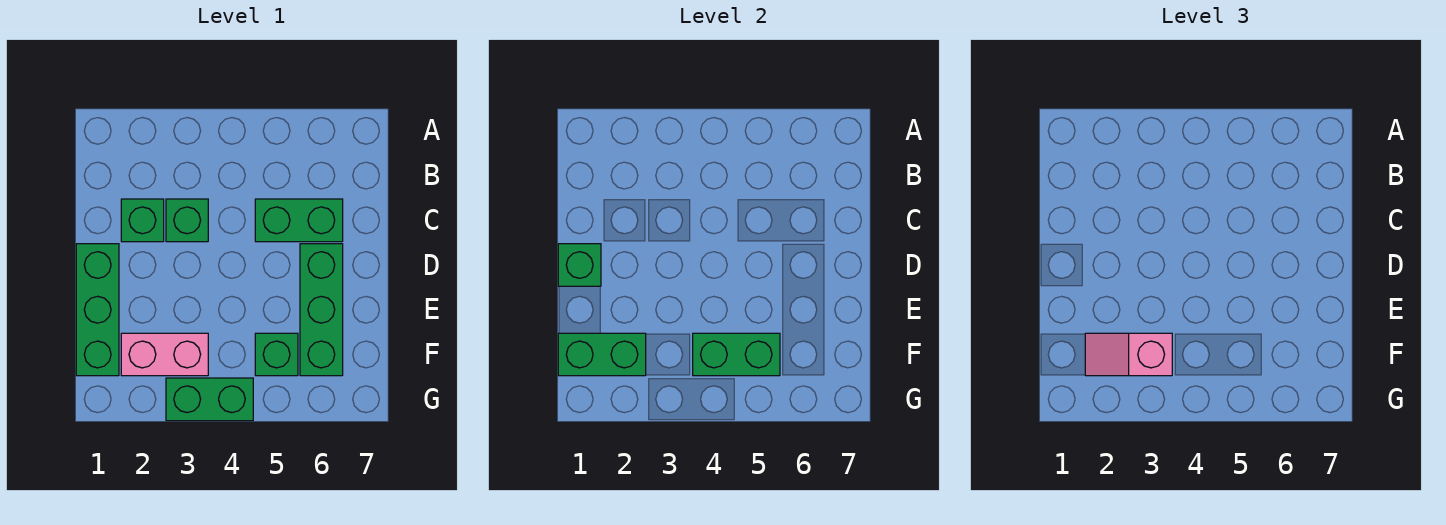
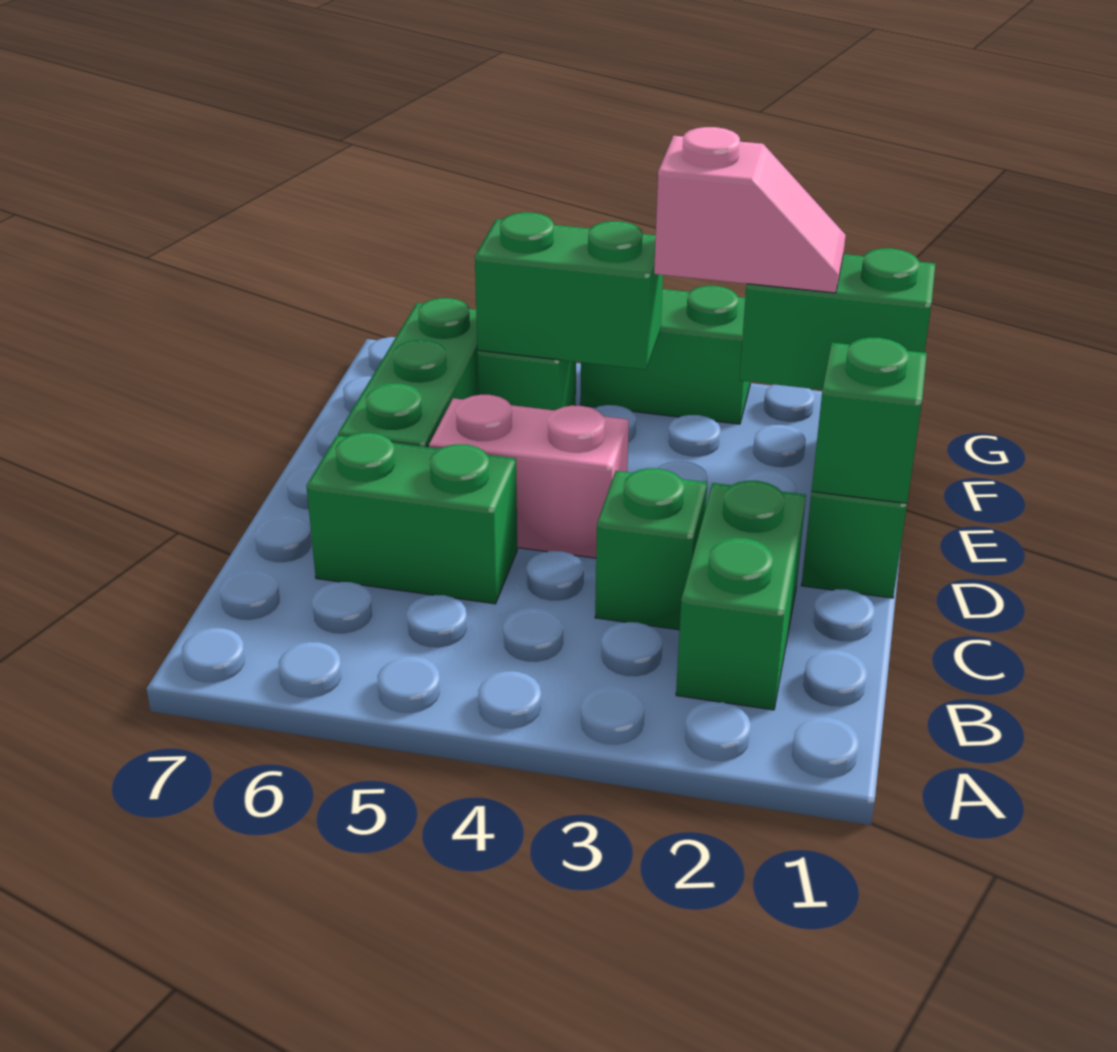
green 1x1 brick [121,199,164,242] -> green 1x2 brick [676,481,806,710]
pink 1x2 brick [121,333,208,376] -> pink 1x2 brick moved to [429,395,629,558]

